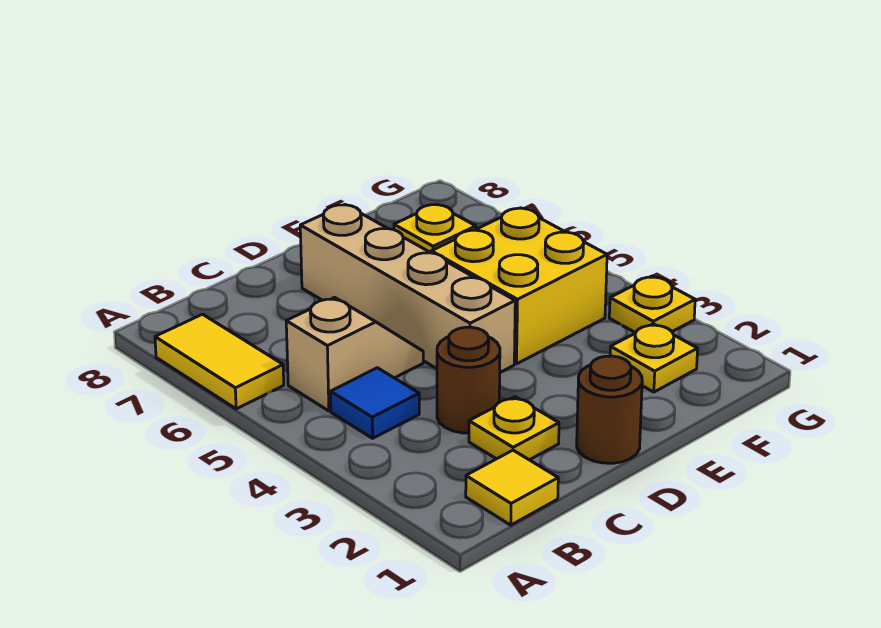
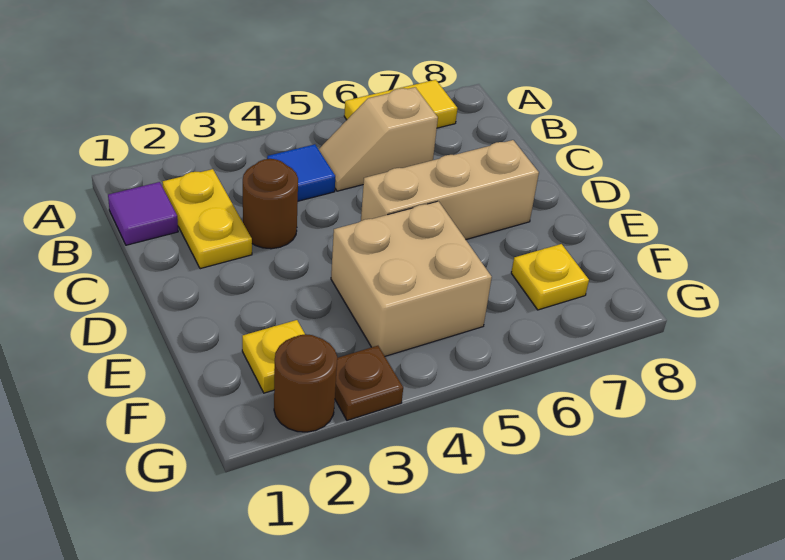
yellow 1x1 tile [466,450,558,525] -> purple 1x1 tile [108,182,178,245]
tan 1x2 slope [286,298,423,411] -> tan 1x2 slope turned to [319,87,438,191]
yellow 1x1 plate [469,397,559,460] -> yellow 1x2 plate [163,169,252,269]
brown 1x1 round brick [577,356,642,463] -> brown 1x1 round brick moved to [274,334,337,432]
tan 1x4 brick [300,205,515,372] -> tan 1x3 brick [361,140,539,239]
yellow 2x2 brick [431,208,607,364] -> tan 2x2 brick [331,201,492,356]
yellow 1x1 plate [609,276,695,333] -> brown 1x1 plate [335,346,403,420]

